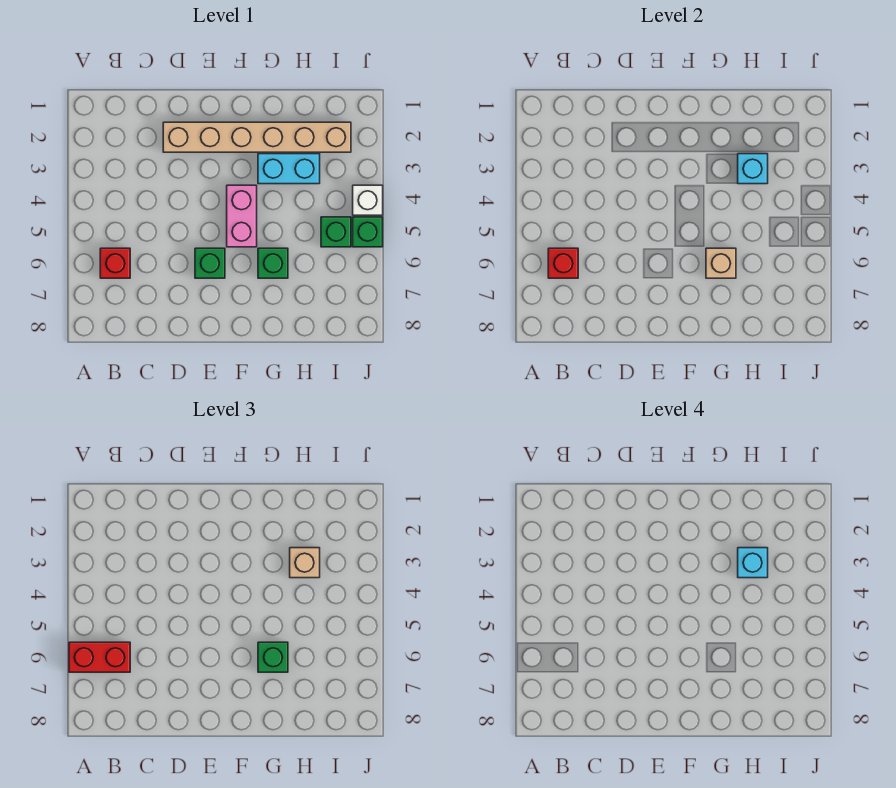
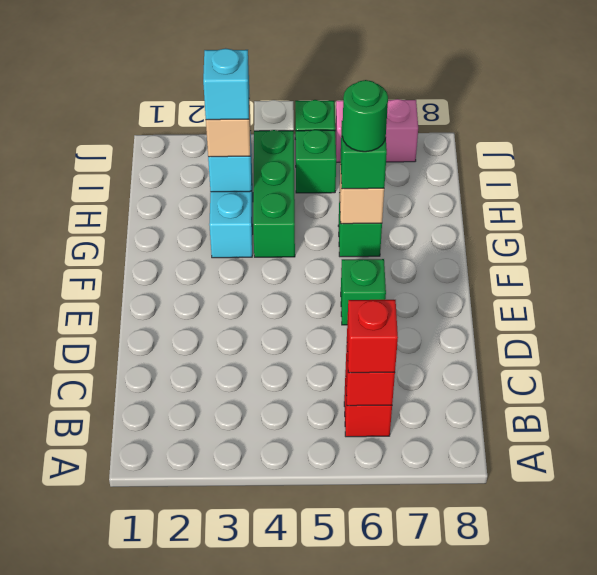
red 1x2 brick [69,642,130,672] -> red 1x1 brick [347,300,398,373]
tan 1x6 brick [163,122,351,152] -> none
pink 1x2 brick [227,185,257,247] -> pink 1x2 brick moved to [335,99,418,162]
none -> green 1x3 brick [253,130,295,257]
none -> green 1x1 round brick [342,80,388,152]

